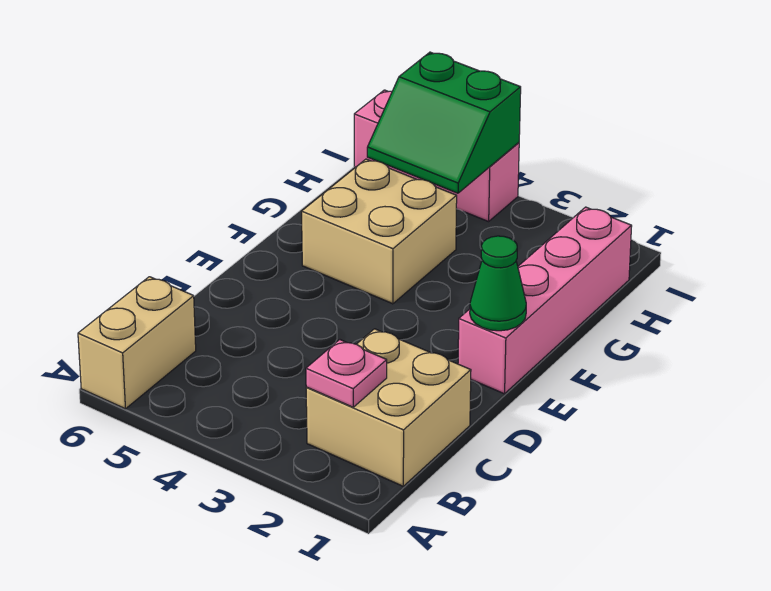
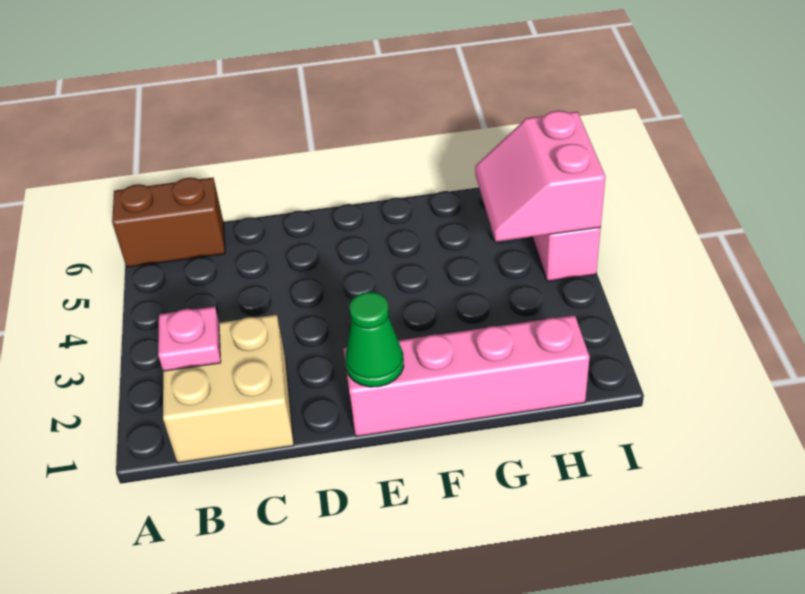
tan 1x2 brick [78,277,196,409] -> brown 1x2 brick [112,178,225,267]
tan 2x2 brick [302,159,457,304] -> none
green 2x2 slope [367,52,521,193] -> pink 2x2 slope [475,111,606,242]

